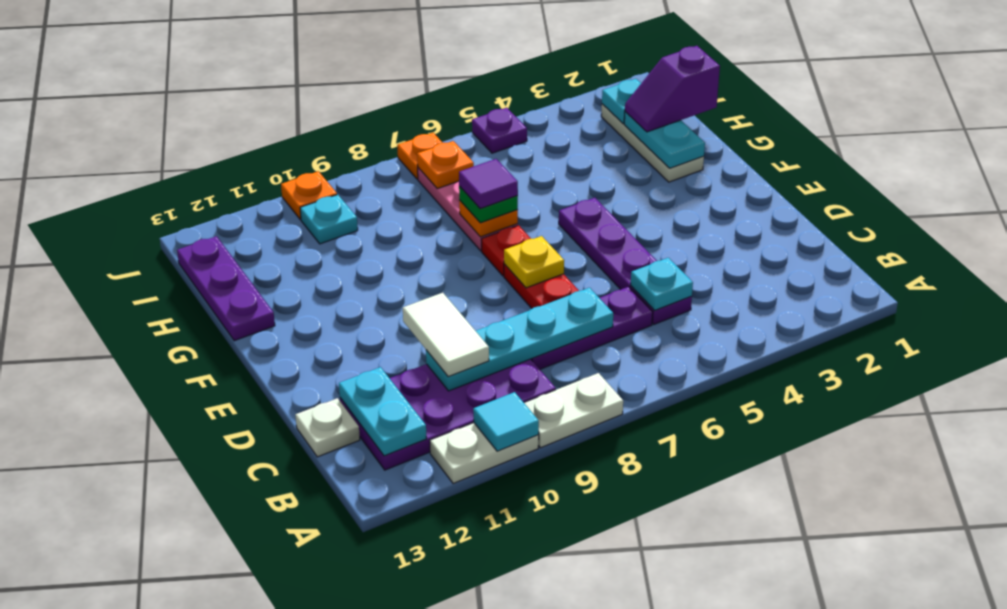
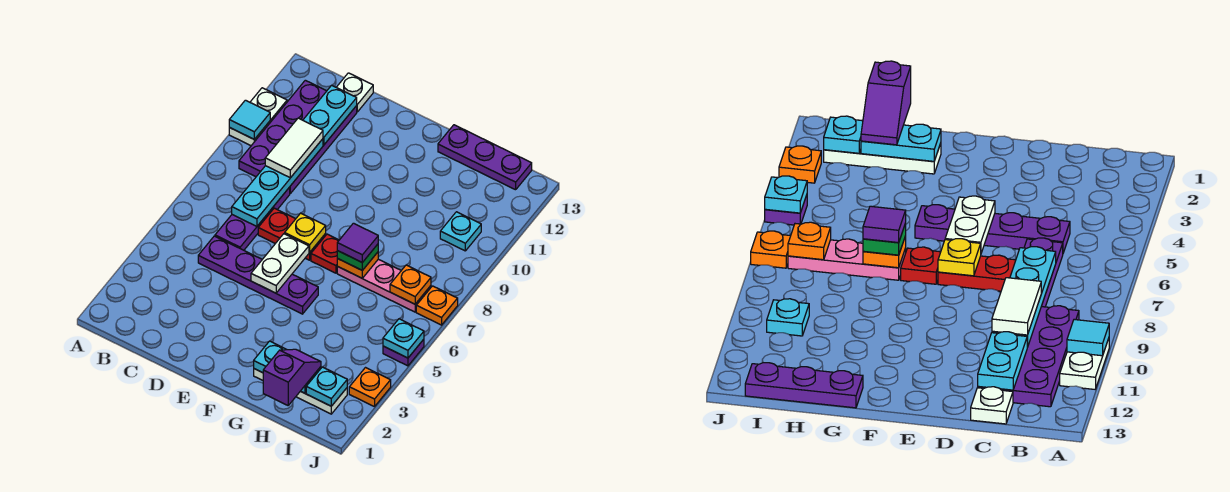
white 1x2 plate [524,373,623,448] -> white 1x2 plate moved to [251,234,309,293]
cyan 1x2 plate [339,367,427,456] -> cyan 1x2 plate turned to [303,85,357,145]
cyan 1x1 plate [631,258,693,311] -> cyan 1x1 plate moved to [383,319,424,358]
white 1x2 tile [403,293,489,377] -> white 1x2 tile turned to [265,118,323,178]
orange 1x1 plate [281,171,337,220] -> orange 1x1 plate moved to [349,368,391,407]

